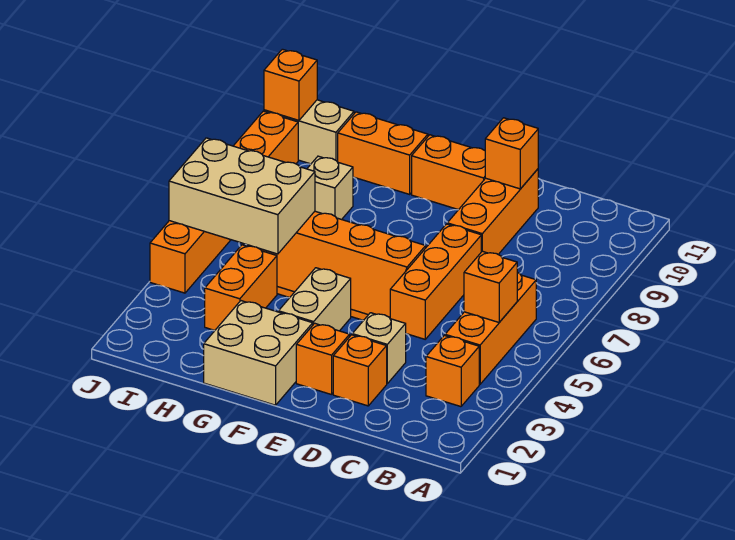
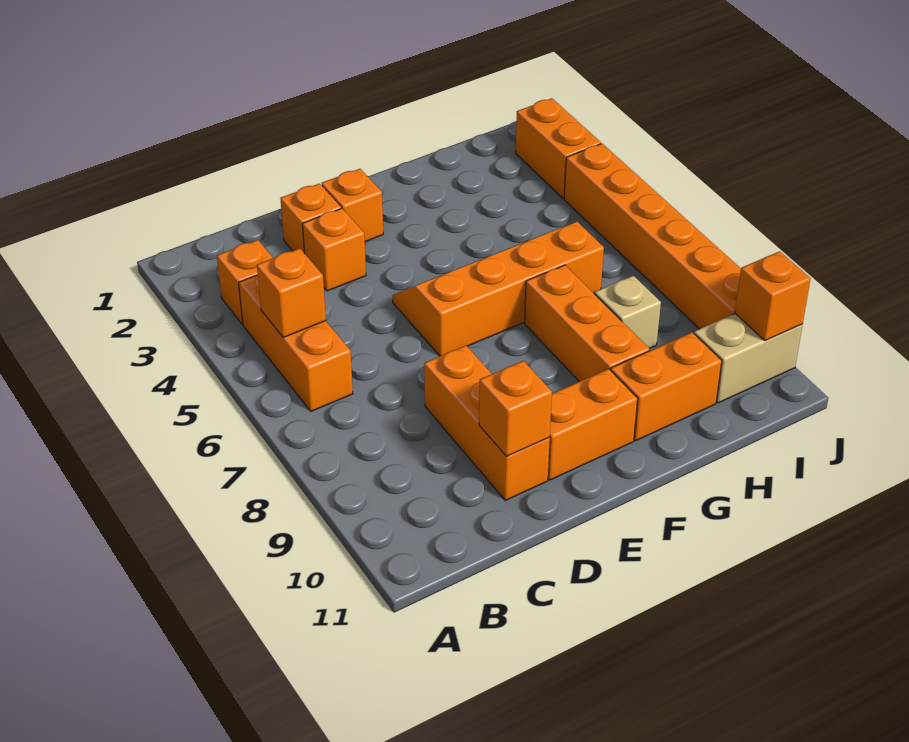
tan 1x1 brick [352,313,406,383] -> orange 1x1 brick [302,208,366,291]
orange 1x3 brick [390,224,481,339] -> orange 1x3 brick moved to [525,265,650,382]
tan 2x2 brick [204,301,313,405] -> none
tan 1x2 brick [279,268,351,331] -> none
orange 1x2 brick [205,245,277,331] -> orange 1x2 brick moved to [516,98,601,198]
tan 2x3 brick [169,138,315,254] -> none

